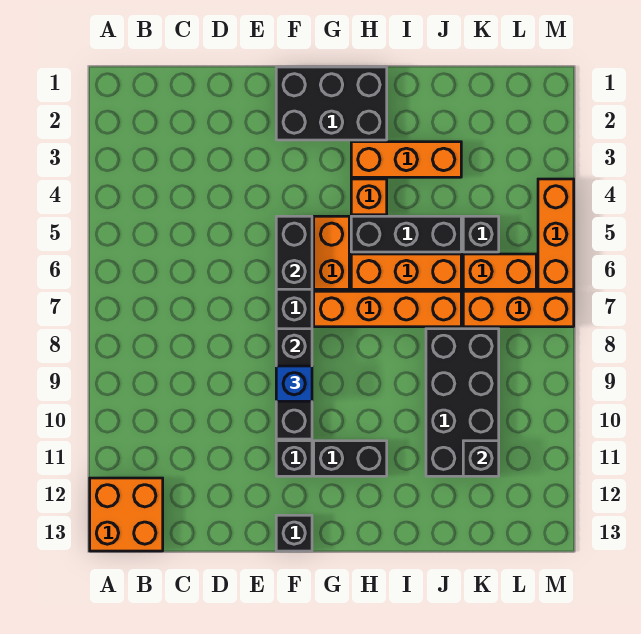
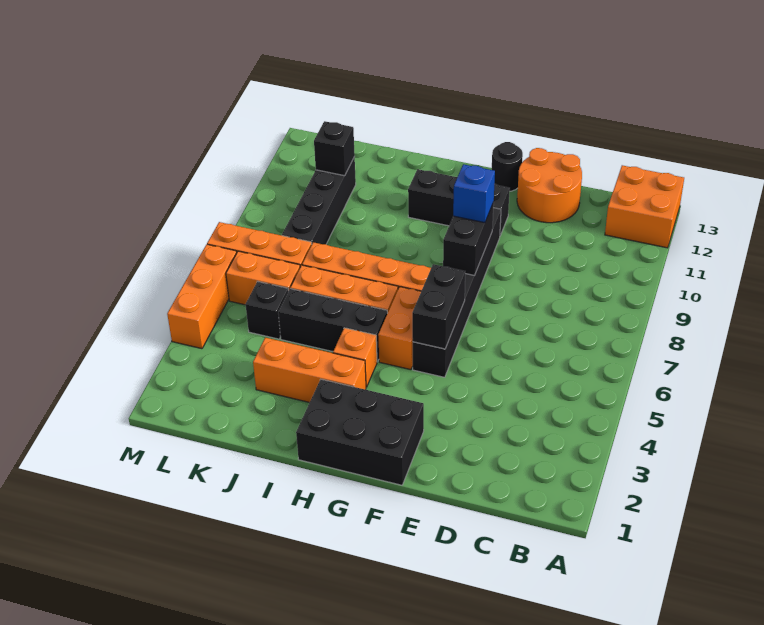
none -> orange 2x2 round brick [517,148,582,223]
black 1x1 brick [276,515,312,551] -> black 1x1 round brick [492,142,523,191]
black 2x4 brick [426,329,499,476] -> black 1x4 brick [282,157,356,244]

